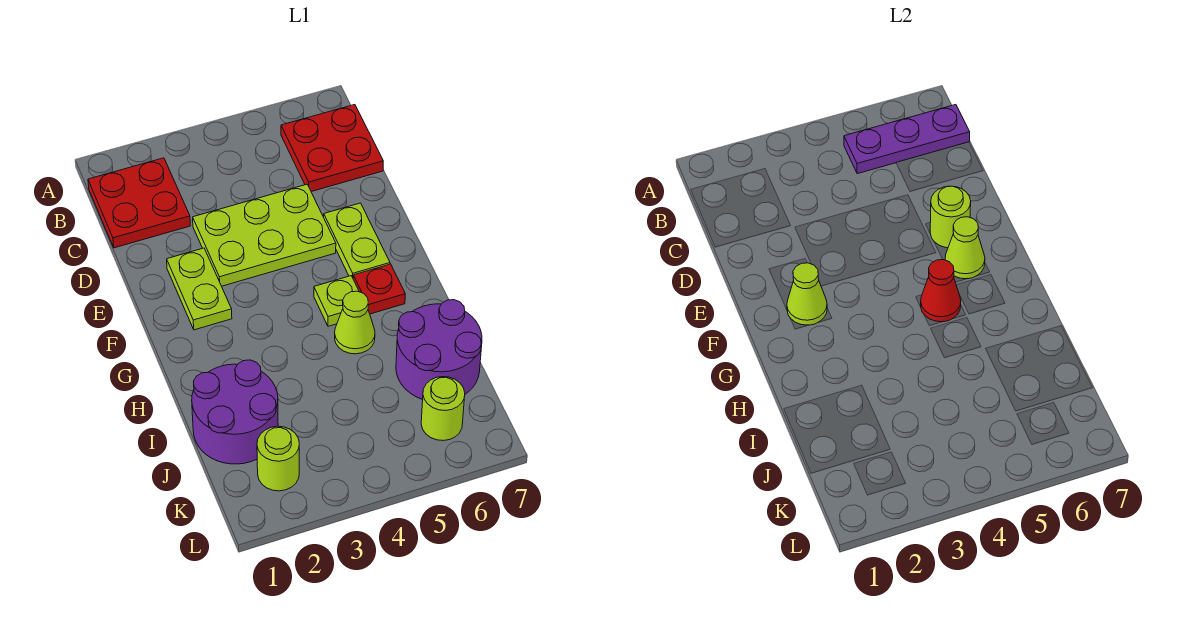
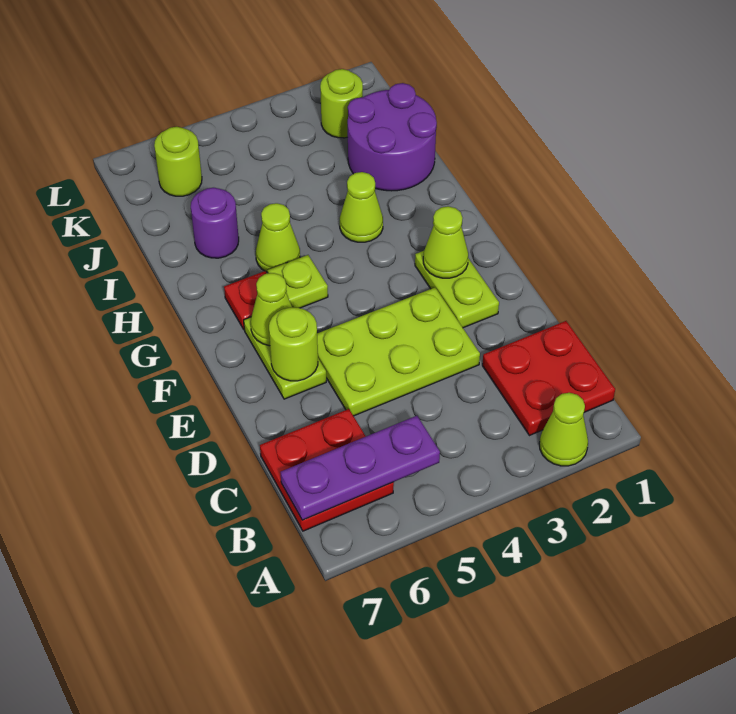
none -> lime 1x1 cone [539,393,588,466]
red 1x1 cone [920,260,961,322] -> none
none -> lime 1x1 cone [340,172,383,242]
purple 2x2 round brick [396,300,482,399] -> purple 1x1 round brick [191,188,239,258]

